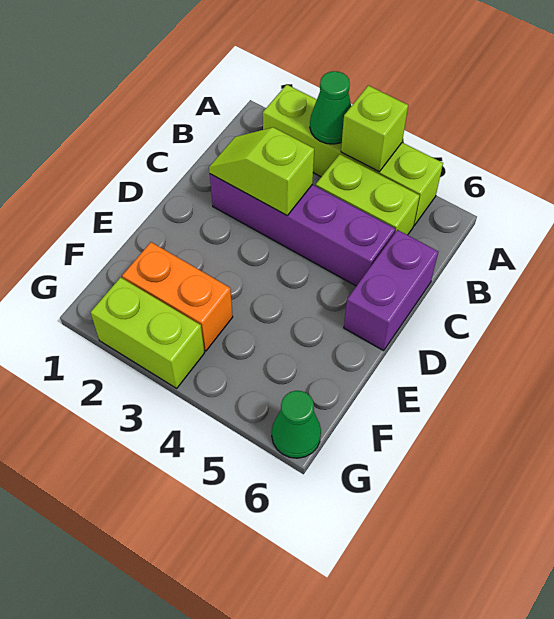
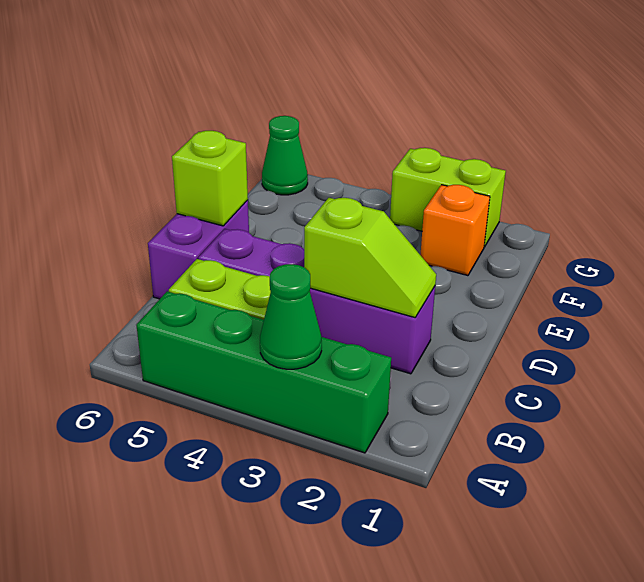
lime 1x4 brick [263,85,443,226] -> green 1x4 brick [136,291,391,453]
lime 1x1 brick [341,86,408,172] -> lime 1x1 brick moved to [172,131,248,226]
orange 1x2 brick [122,242,233,351] -> orange 1x1 brick [420,185,490,276]

